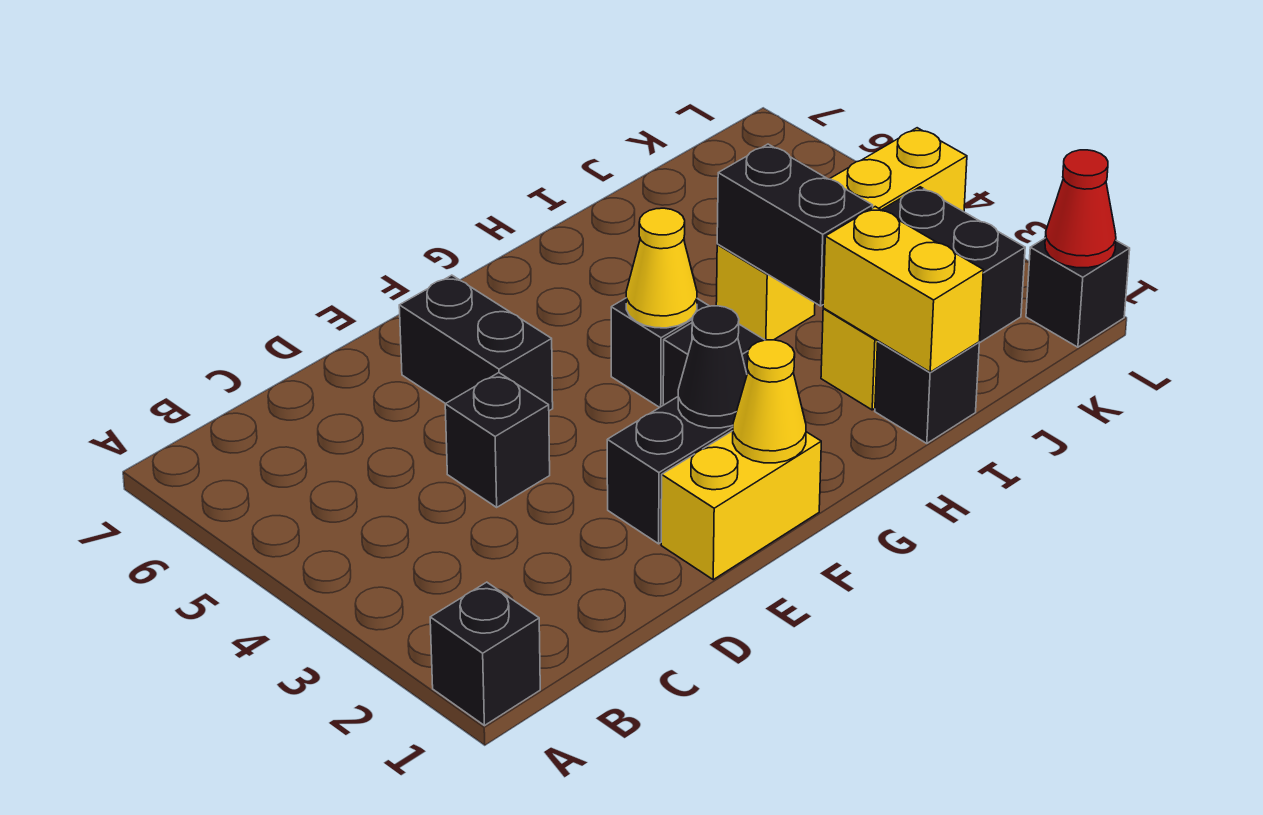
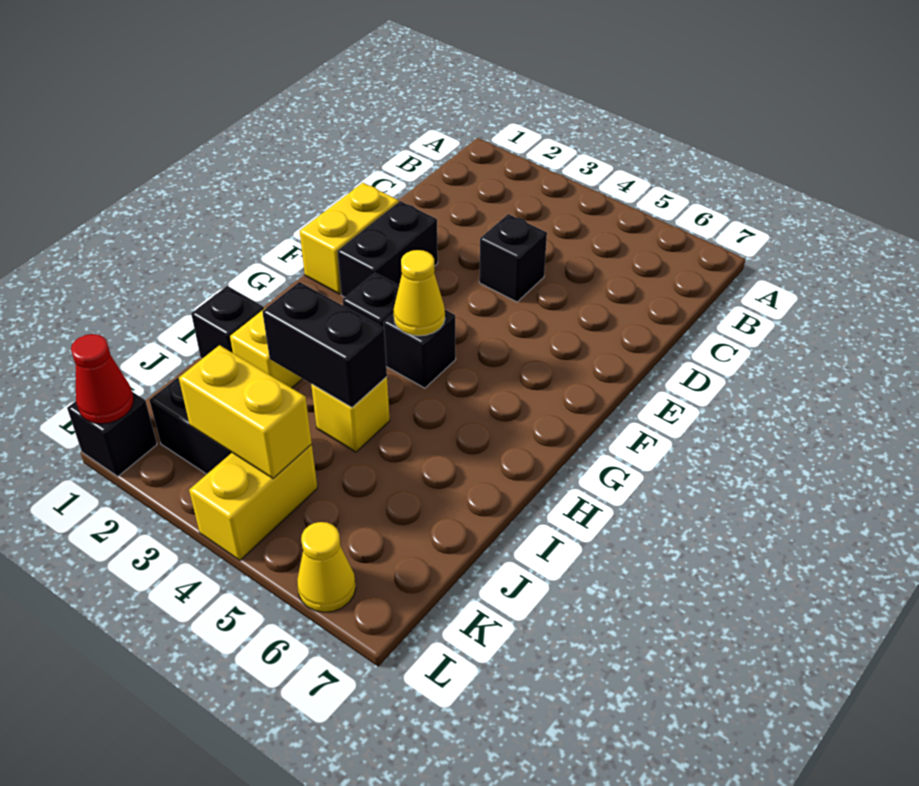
black 1x1 brick [430,582,540,726] -> none
black 1x2 brick [399,275,553,411] -> none
yellow 1x1 cone [733,340,806,463] -> yellow 1x1 cone moved to [297,522,356,612]
black 1x1 cone [678,306,747,428] -> none
yellow 1x2 brick [823,207,983,372] -> yellow 1x2 brick moved to [179,345,312,479]

